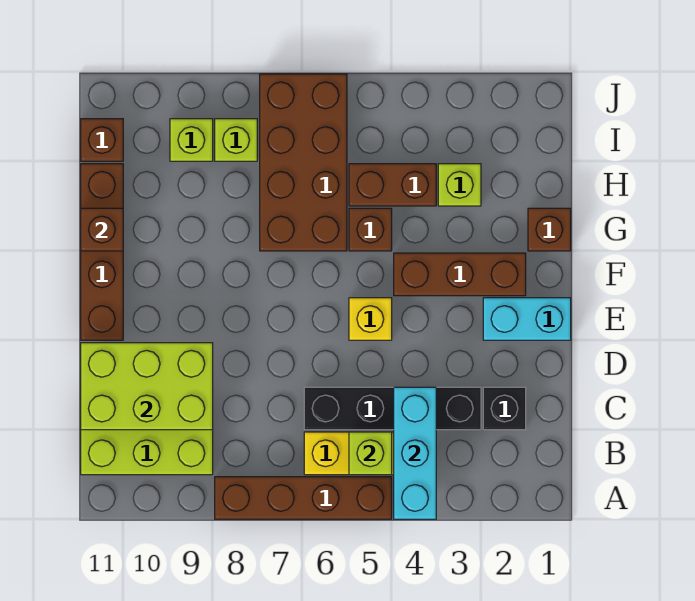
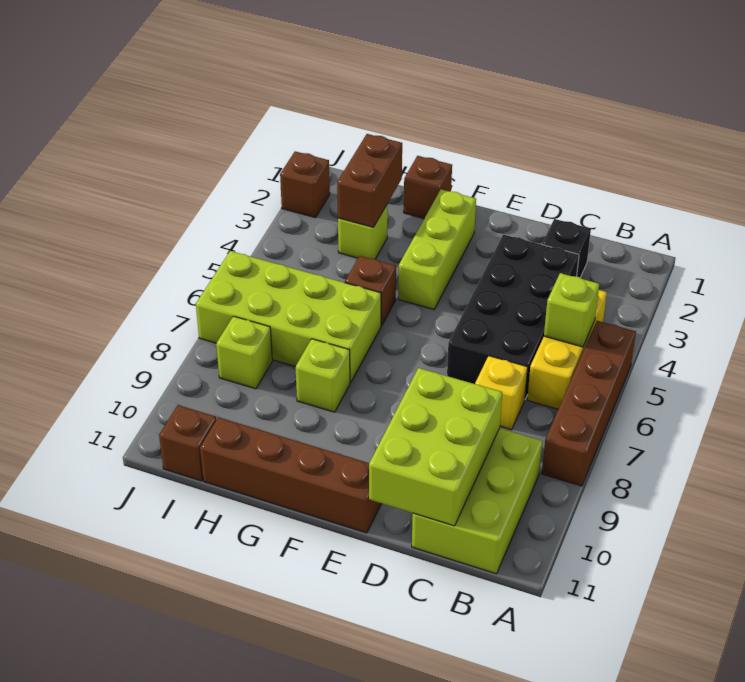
cyan 1x3 brick [394,387,436,519] -> none
black 1x4 brick [304,387,481,430] -> black 2x4 brick [447,234,579,399]
cyan 1x2 brick [483,298,571,340] -> none
yellow 1x1 brick [349,298,392,340] -> yellow 1x1 brick moved to [475,356,528,430]
brown 1x3 brick [394,253,526,296] -> lime 1x3 brick [398,189,476,309]
brown 2x4 brick [260,74,347,251] -> lime 2x4 brick [196,251,381,383]
brown 1x1 brick [81,208,123,251] -> brown 1x1 brick moved to [280,151,330,218]
brown 1x2 brick [349,164,436,206] -> brown 1x2 brick moved to [337,134,402,227]
lime 1x1 brick [170,119,213,161] -> lime 1x1 brick moved to [296,339,350,412]

